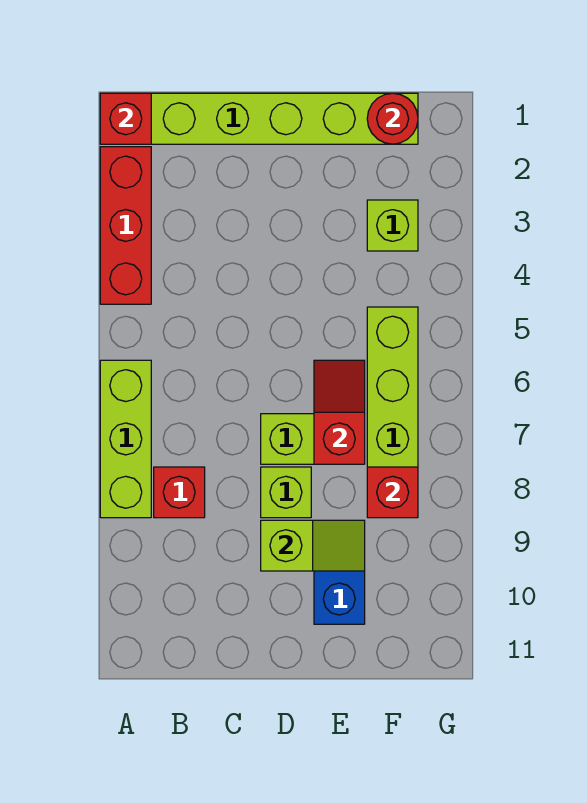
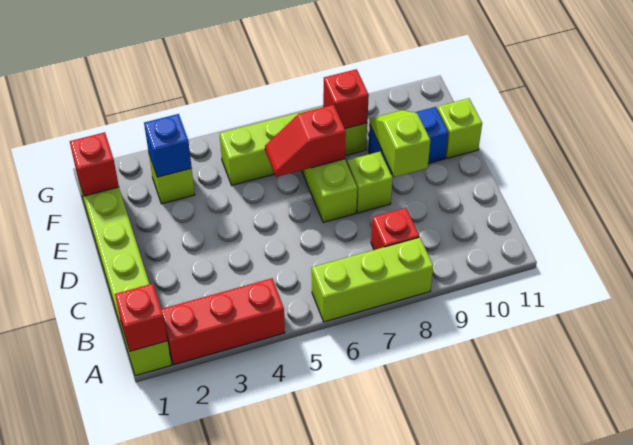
none -> lime 1x1 brick [437,98,482,158]
red 1x1 round brick [367,93,418,144] -> red 1x1 brick [70,132,119,196]
none -> blue 1x1 brick [144,114,192,177]

